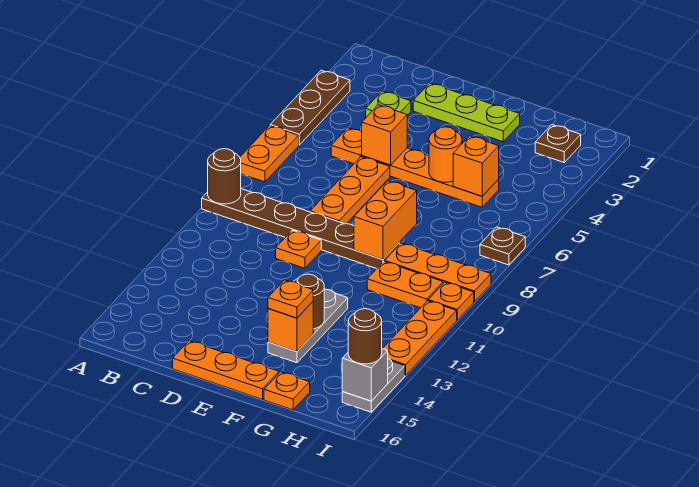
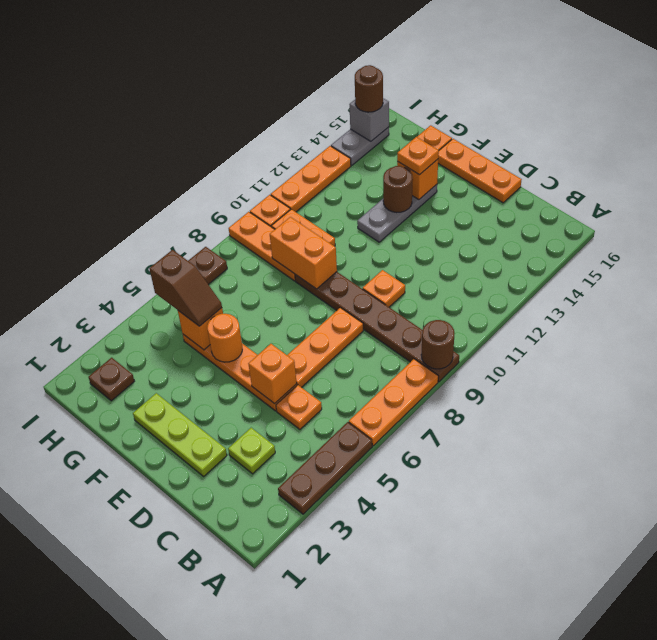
orange 1x2 plate [240,126,299,182] -> orange 1x3 plate [349,359,438,446]
orange 1x2 brick [354,181,417,260] -> orange 1x2 brick turned to [270,217,337,289]
none -> brown 1x2 slope [149,250,222,326]

